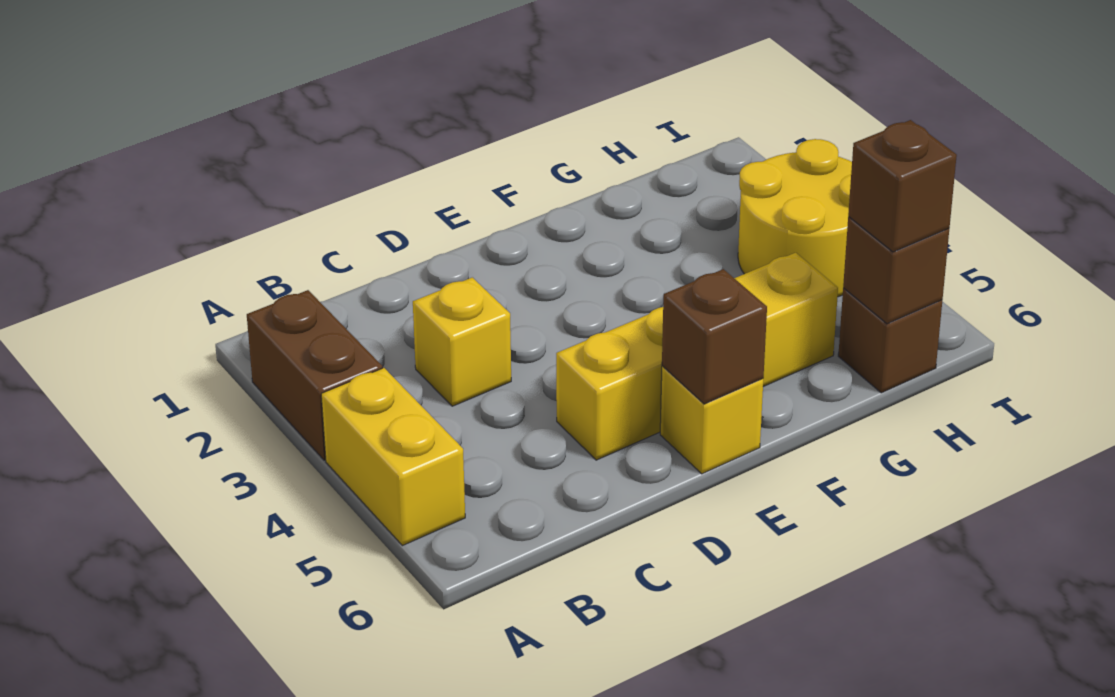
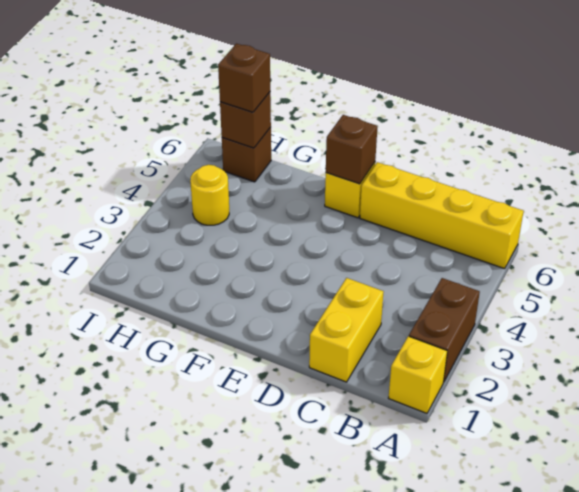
yellow 1x2 brick [321,368,465,546] -> yellow 1x2 brick moved to [309,278,384,382]
yellow 1x1 brick [413,277,511,406] -> yellow 1x1 brick moved to [389,336,447,413]
yellow 1x4 brick [556,253,838,460] -> yellow 1x4 brick moved to [360,162,524,269]
yellow 2x2 round brick [738,139,852,297] -> yellow 1x1 round brick [190,165,229,225]

